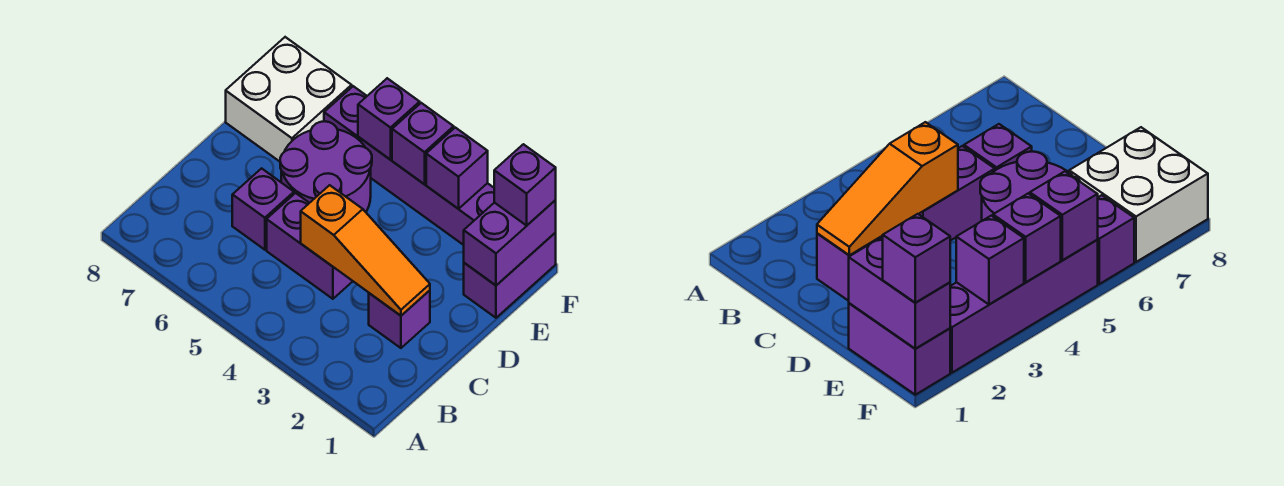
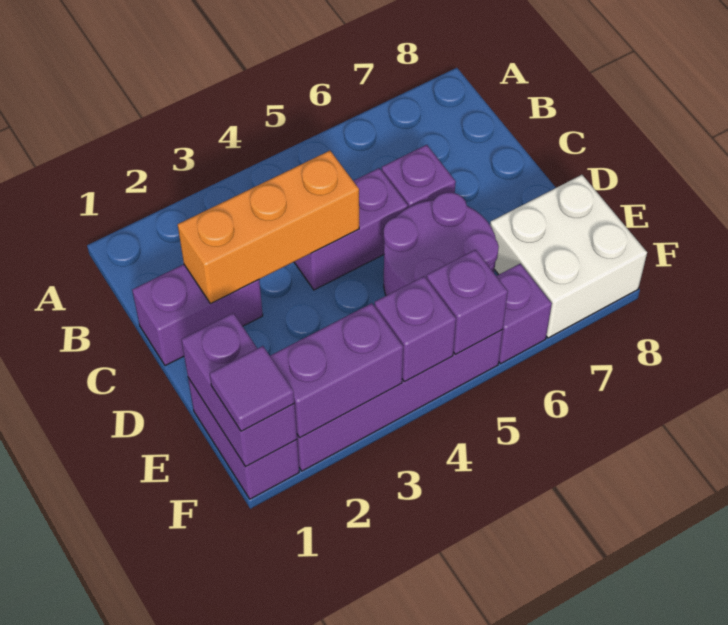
purple 1x1 brick [369,290,430,348] -> purple 1x2 brick [132,264,263,366]
orange 1x3 slope [301,185,430,316] -> orange 1x3 brick [178,151,359,304]
purple 1x1 brick [494,144,556,225] -> purple 1x1 tile [210,346,294,431]
purple 1x1 brick [426,128,488,209] -> purple 1x2 brick [270,303,403,438]

